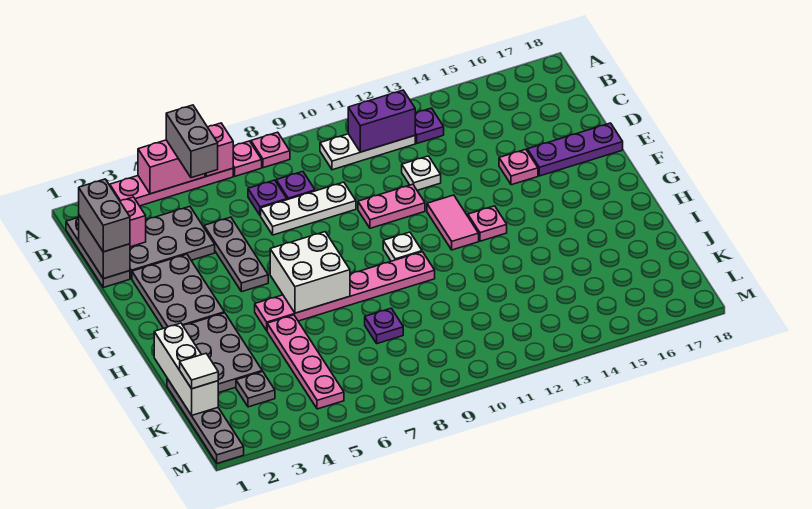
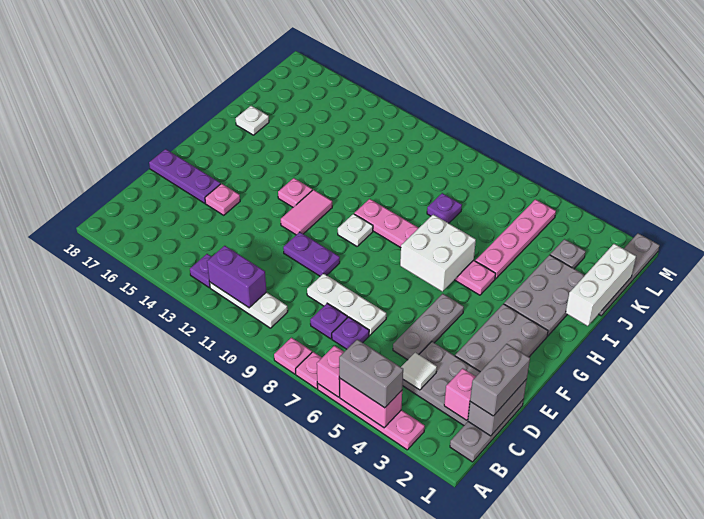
grey 1x2 brick [166,105,218,178] -> grey 1x2 brick turned to [339,339,403,408]
white 1x1 plate [402,156,441,190] -> white 1x1 plate moved to [236,106,269,135]
pink 1x2 plate [358,184,425,228] -> purple 1x2 plate [283,232,340,276]
white 1x1 tile [180,354,218,389] -> white 1x1 tile moved to [401,353,437,390]

